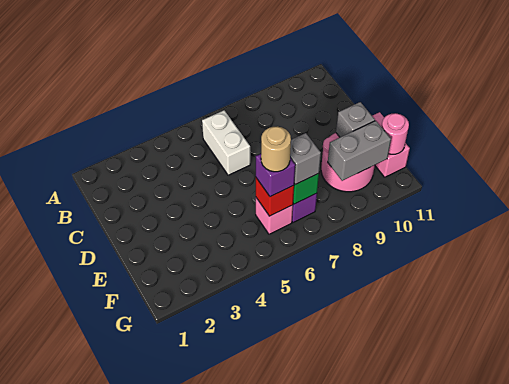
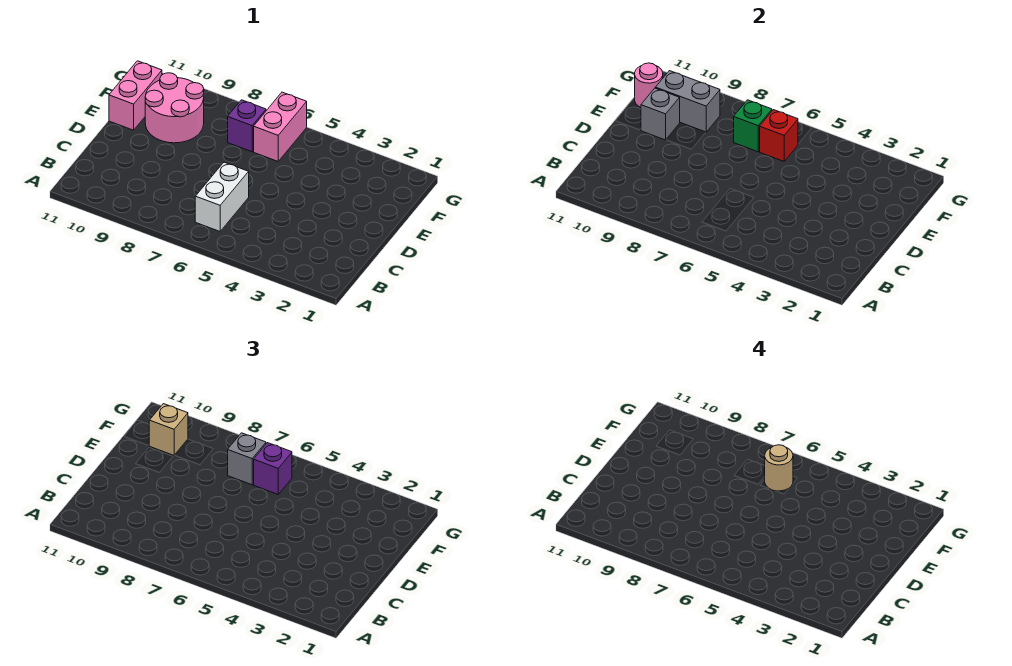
pink 1x1 brick [256,198,293,234] -> pink 1x2 brick [254,92,307,161]
none -> tan 1x1 brick [149,404,188,455]

